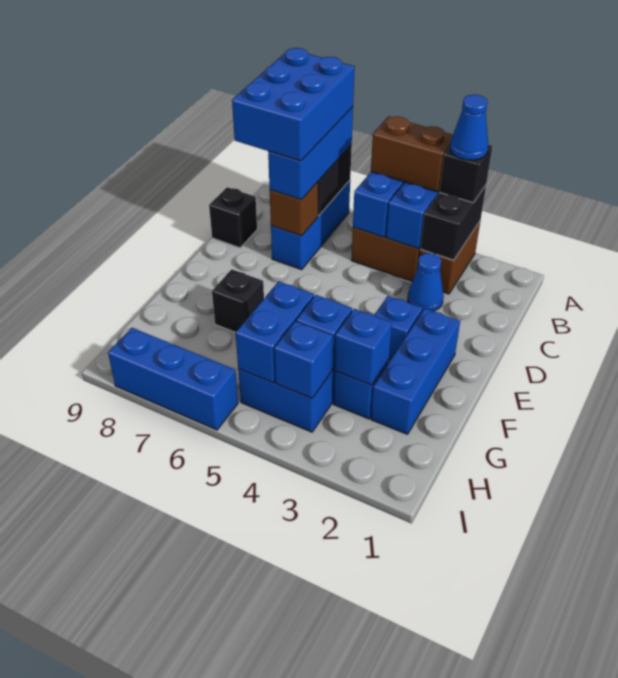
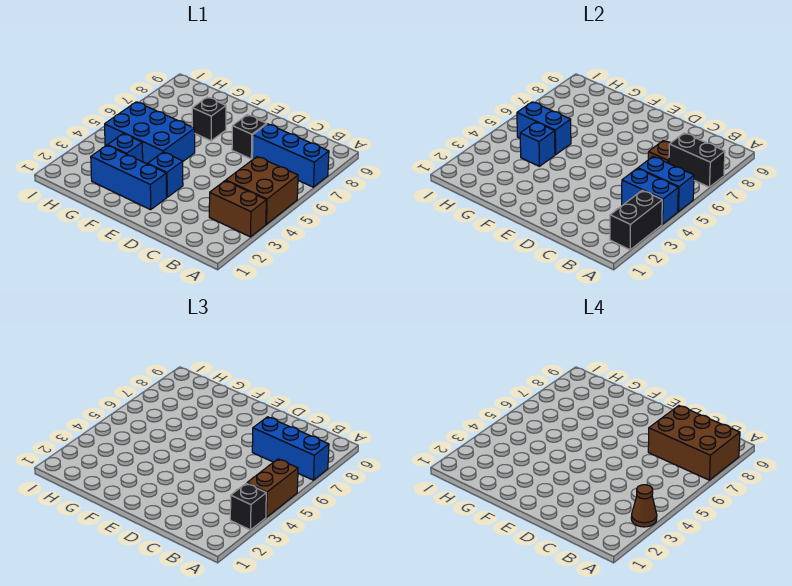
black 1x2 brick [420,185,486,260] -> black 1x2 brick turned to [610,190,662,250]
blue 1x1 cone [450,95,488,160] -> brown 1x1 cone [631,485,657,527]
blue 2x3 brick [232,48,355,161] -> brown 2x3 brick [648,406,740,480]
blue 1x1 cone [408,253,444,311] -> none
brown 1x1 brick [270,182,318,236] -> brown 1x1 plate [648,141,670,163]
black 1x1 brick [209,187,257,248] -> black 1x1 brick moved to [232,115,267,159]
blue 1x1 brick [334,309,392,385] -> none
blue 1x1 brick [274,321,333,398] -> none
blue 1x3 brick [108,328,238,430] -> none

